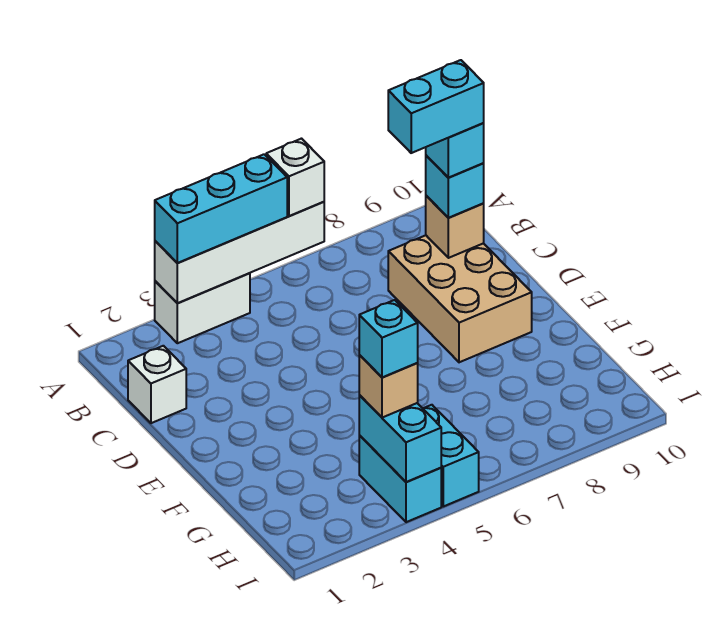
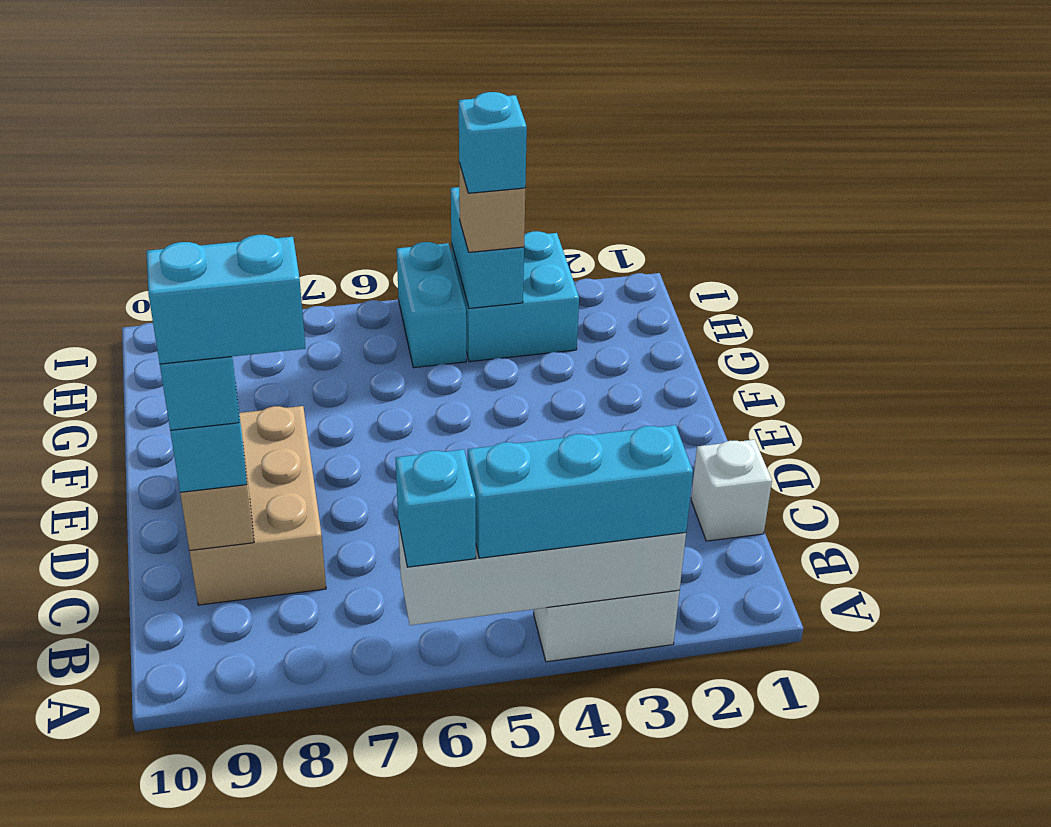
white 1x1 brick [266,139,324,216] -> cyan 1x1 brick [396,449,476,567]
cyan 1x2 brick [359,435,441,522] -> cyan 2x2 brick [451,231,579,362]

